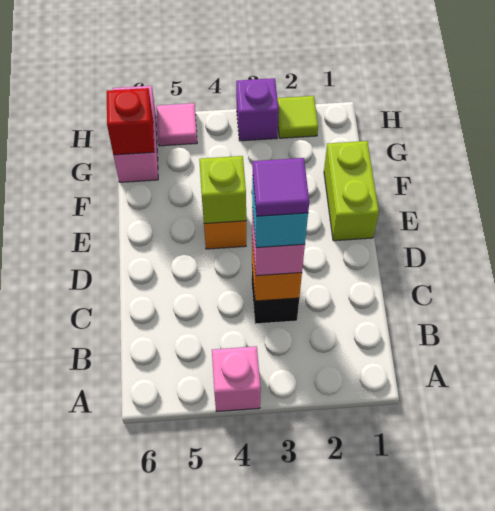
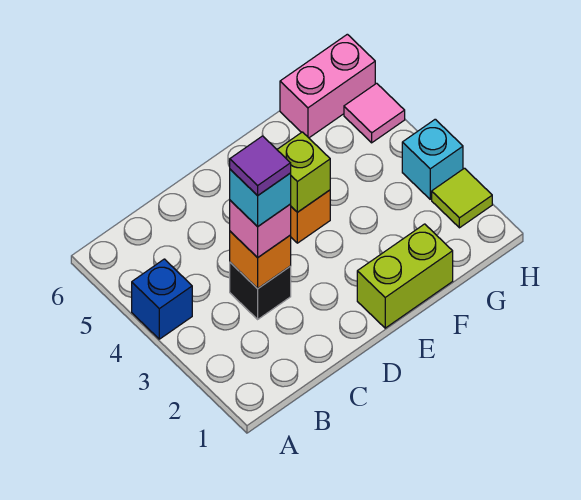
pink 1x1 brick [212,346,261,412] -> blue 1x1 brick [132,259,192,339]
red 1x1 brick [107,88,154,155] -> none
purple 1x1 brick [236,78,279,141] -> cyan 1x1 brick [402,119,463,199]

